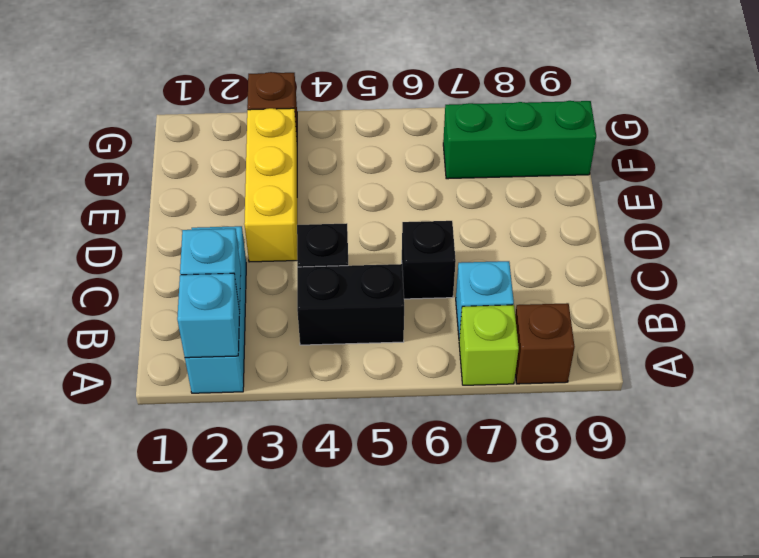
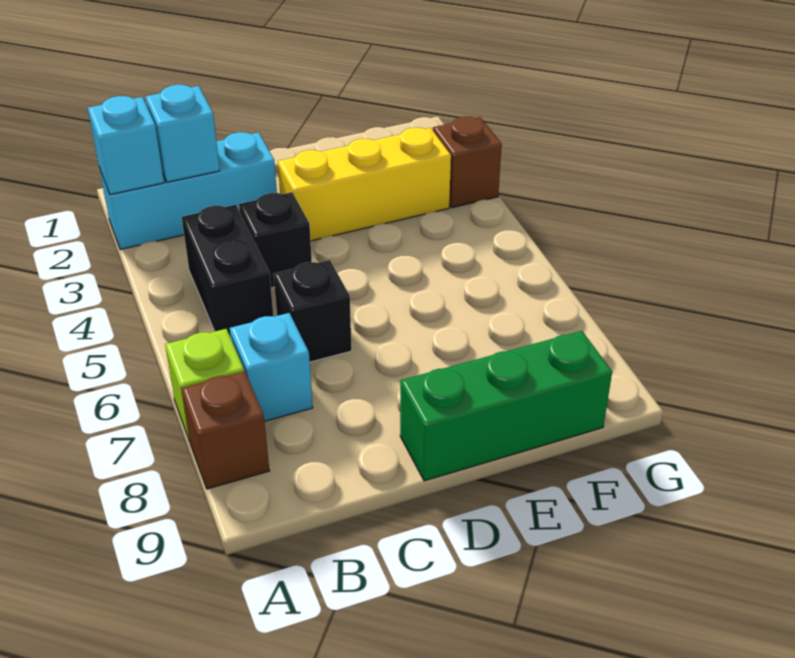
green 1x3 brick [443,101,596,179] -> green 1x3 brick turned to [400,331,612,481]

